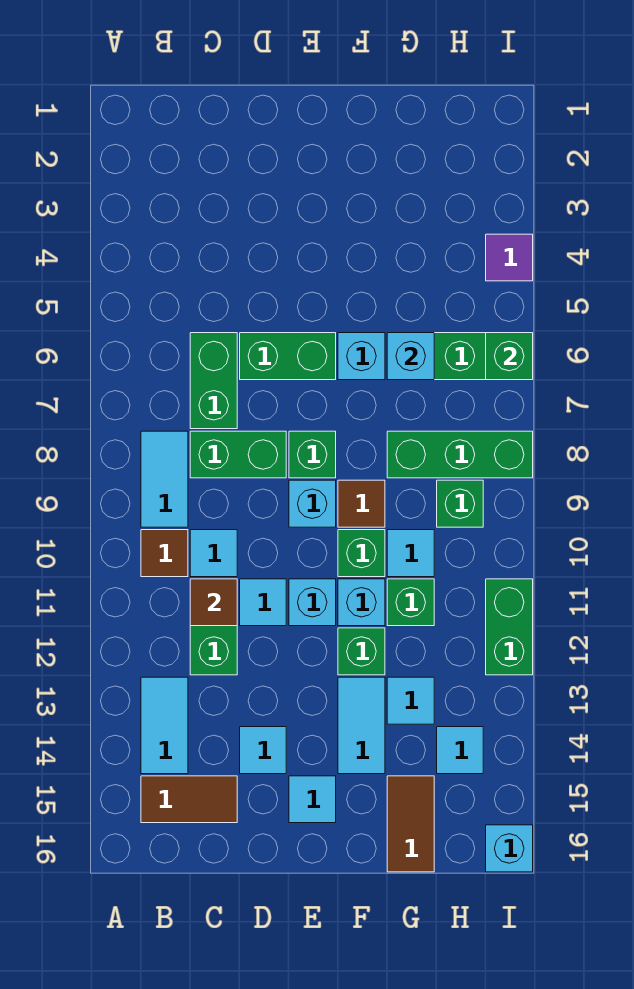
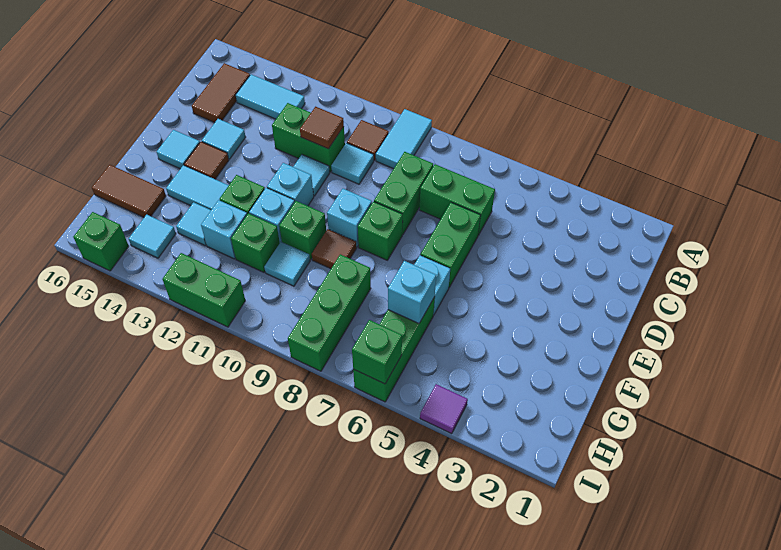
cyan 1x2 tile [141,431,188,527] -> cyan 1x2 tile turned to [376,109,432,169]
none -> brown 1x1 tile [184,142,229,179]
green 1x1 brick [437,480,483,527] -> green 1x1 brick moved to [73,212,129,271]
cyan 1x1 brick [486,825,533,872] -> cyan 1x1 brick moved to [201,200,247,259]

